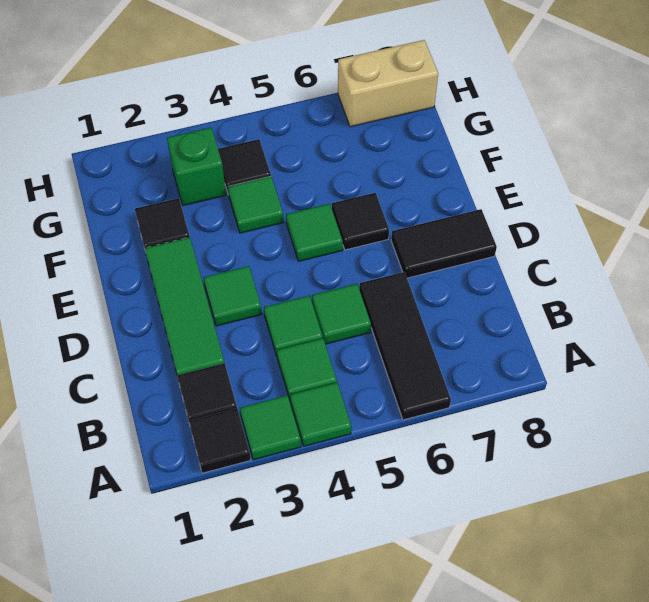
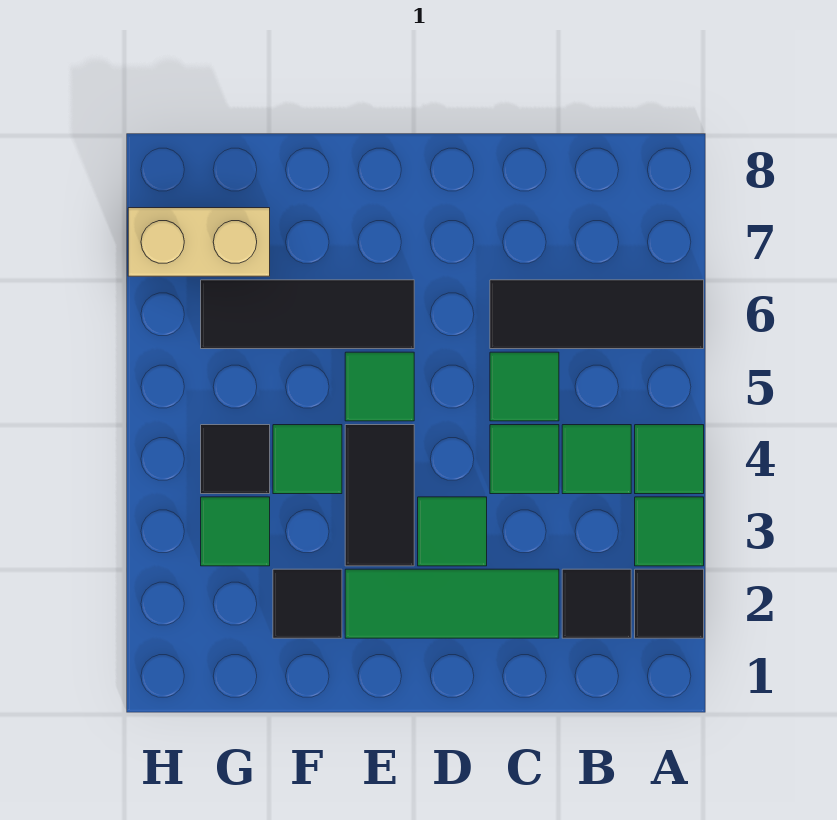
black 1x2 tile [391,209,497,278] -> black 1x2 tile moved to [345,425,414,566]
black 1x1 tile [332,193,389,250] -> black 1x3 tile [201,280,414,349]
green 1x1 brick [167,127,226,206] -> green 1x1 tile [201,497,270,566]
tan 1x2 brick [338,40,438,127] -> tan 1x2 brick turned to [128,208,270,276]

